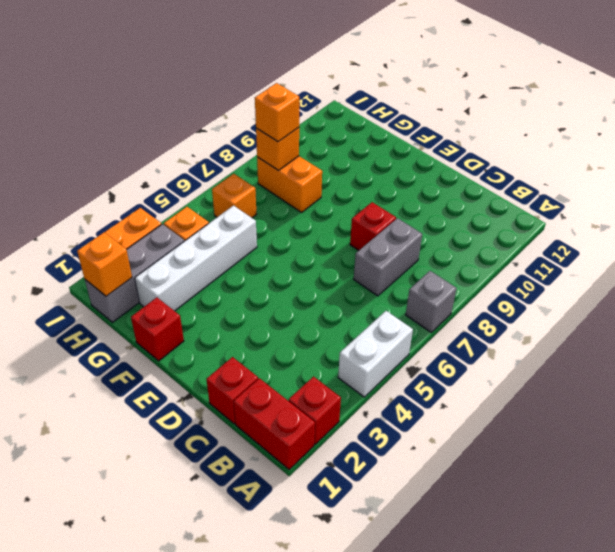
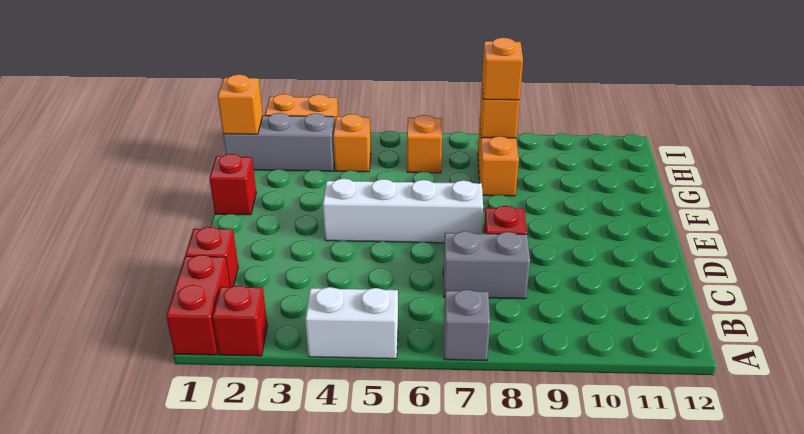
white 1x4 brick [135,205,257,311] -> white 1x4 brick moved to [323,179,483,243]

